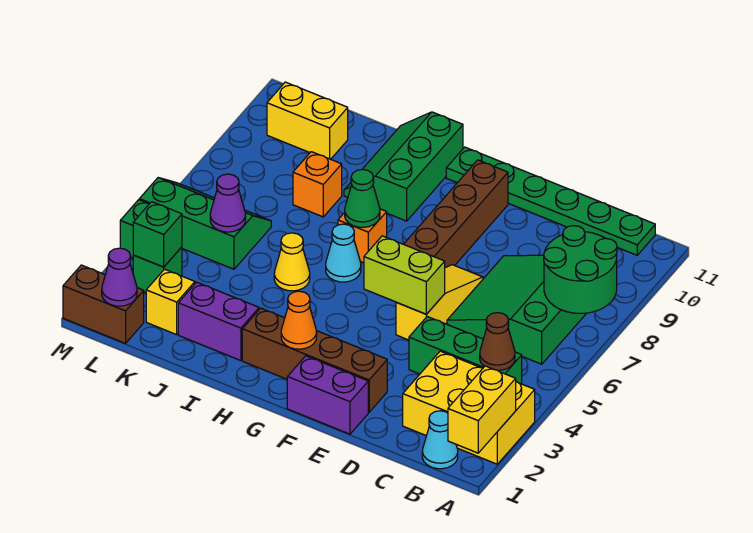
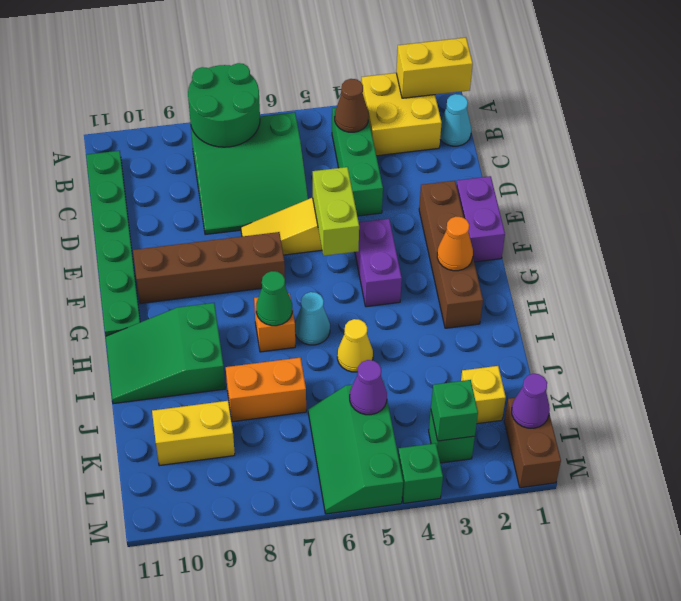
yellow 2x3 brick [403,351,535,464] -> yellow 2x2 brick [361,73,442,156]
green 2x3 slope [344,112,463,221] -> green 2x3 slope turned to [106,303,225,404]
purple 1x2 brick [178,282,259,361] -> purple 1x2 brick moved to [355,219,402,307]
orange 1x1 brick [293,152,342,217] -> orange 1x2 brick [226,358,306,422]
yellow 1x2 brick [267,82,348,159] -> yellow 1x2 brick turned to [152,401,235,466]

